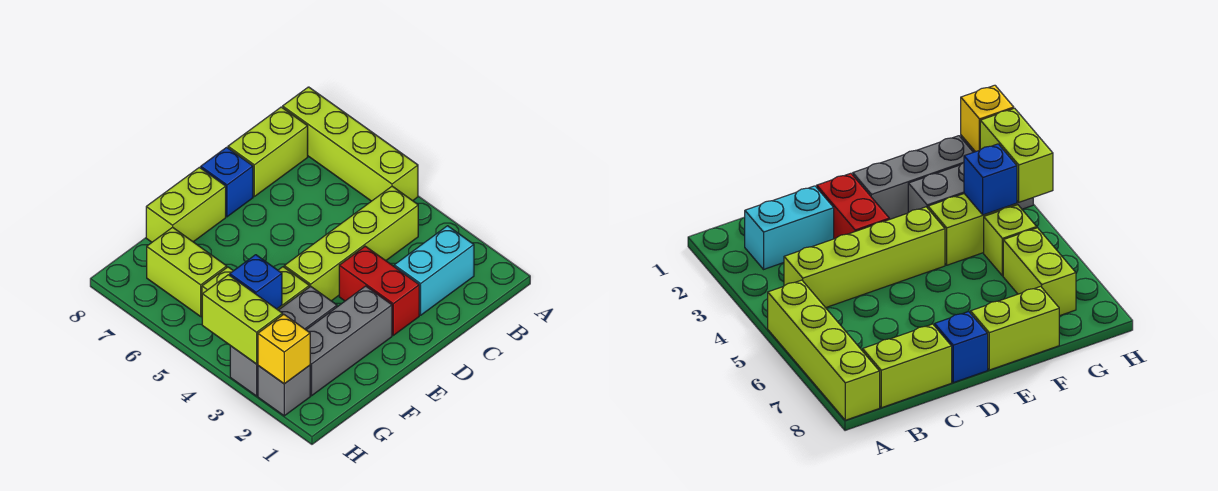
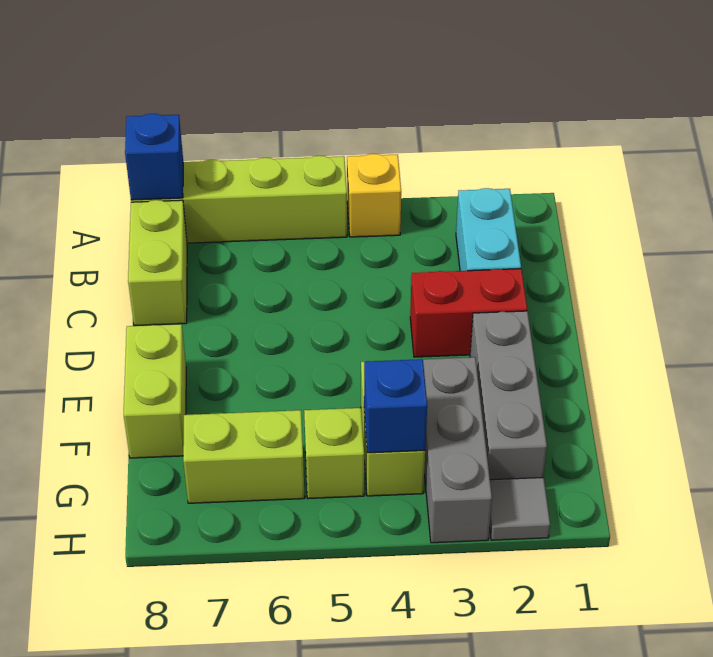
lime 1x4 brick [284,186,418,301] -> none
blue 1x1 brick [201,147,253,217] -> blue 1x1 brick moved to [125,114,183,200]
grey 1x1 brick [258,365,310,416] -> grey 1x1 tile [490,477,550,540]
yellow 1x1 brick [258,314,310,384] -> yellow 1x1 brick moved to [347,154,401,237]
lime 1x2 brick [202,275,283,364] -> none

